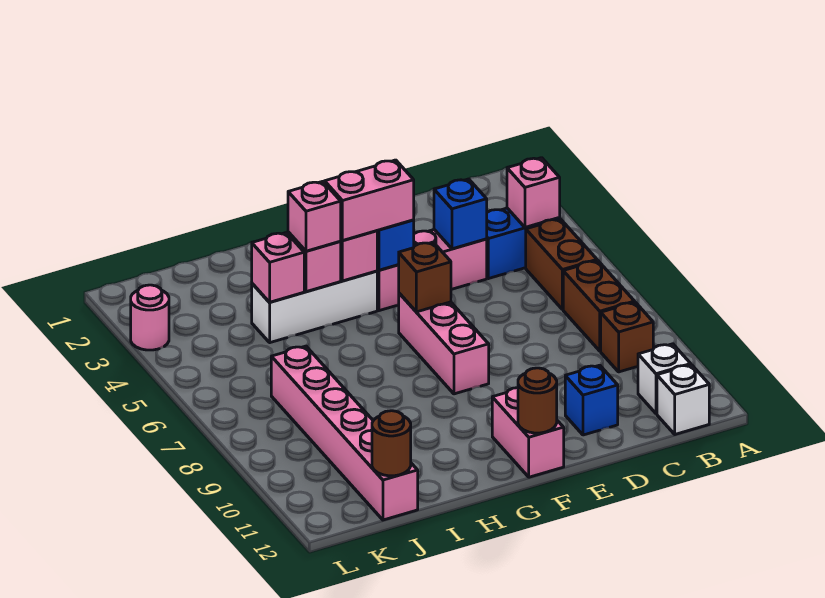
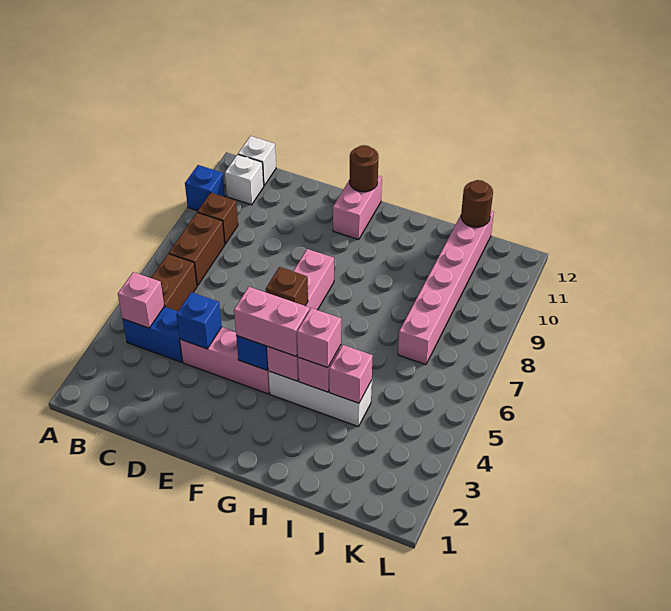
blue 1x1 brick [565,365,618,435] -> blue 1x1 brick moved to [185,165,225,211]
pink 1x1 round brick [131,285,169,350] -> none

